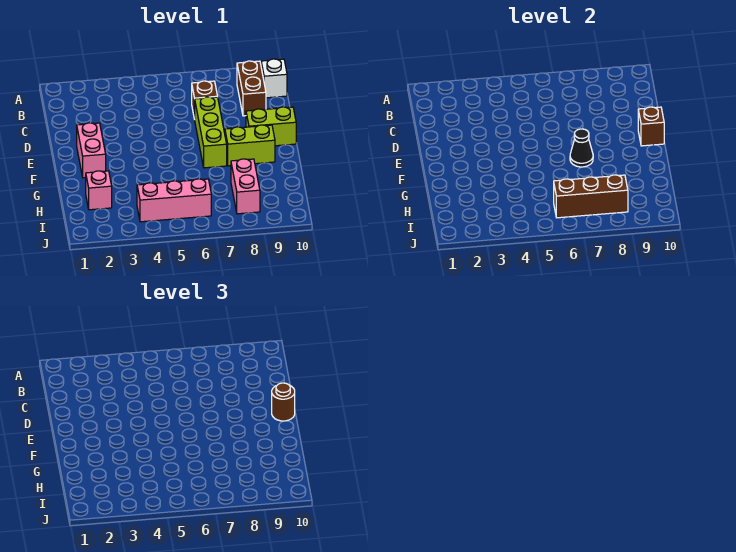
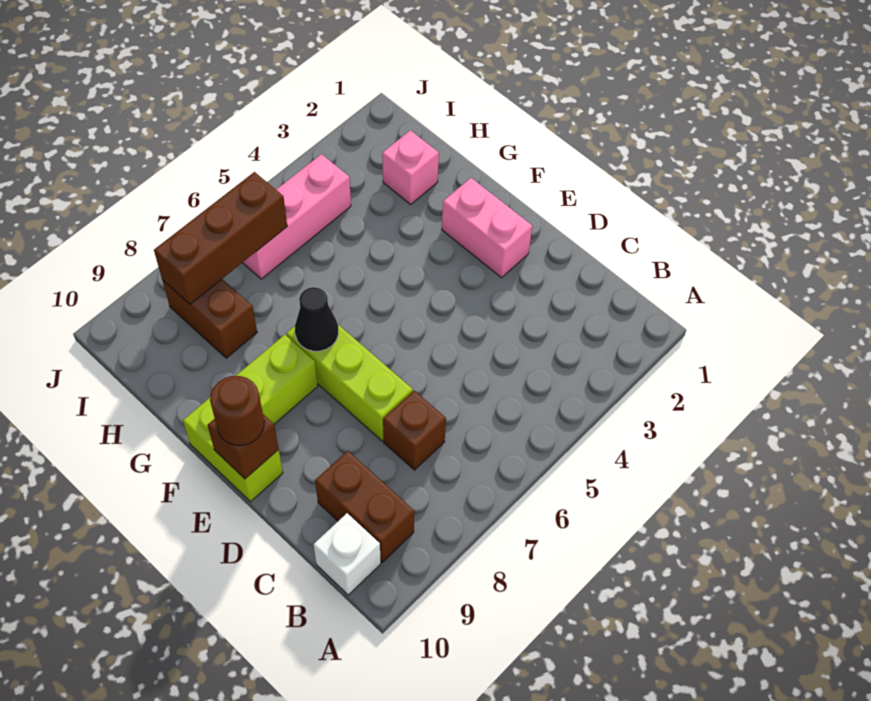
lime 1x2 brick [246,107,296,146] -> lime 1x2 brick turned to [183,398,283,502]
pink 1x2 brick [231,159,260,214] -> brown 1x2 brick [162,279,257,358]

